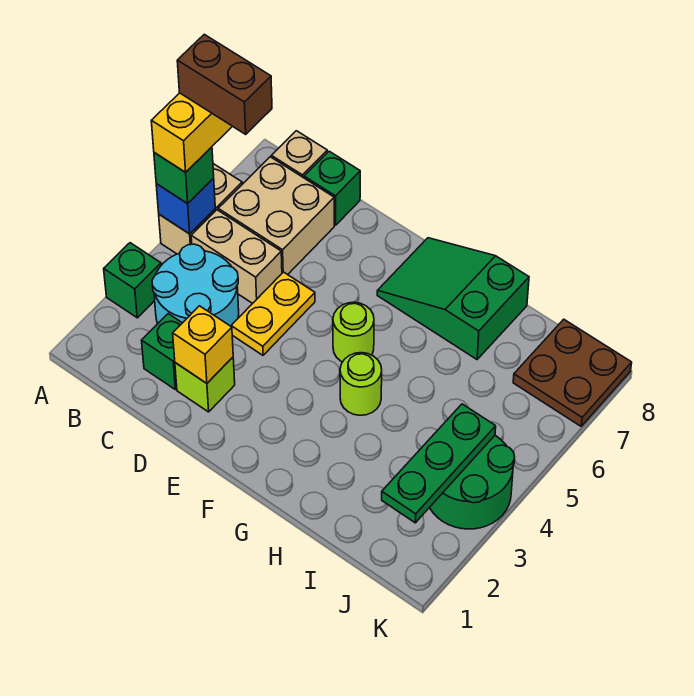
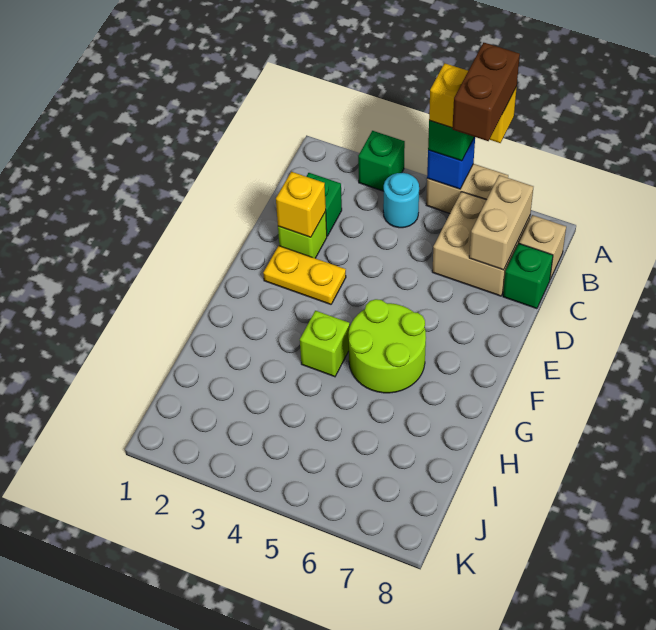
cyan 2x2 round brick [152,244,239,326] -> cyan 1x1 round brick [383,173,419,228]
tan 1x2 brick [191,210,282,303] -> tan 1x2 brick moved to [469,175,533,270]
yellow 1x2 plate [231,272,315,355] -> yellow 1x2 plate moved to [263,246,346,304]
lime 1x1 round brick [333,302,374,362] -> lime 2x2 round brick [348,299,426,393]
green 2x3 slope [377,238,529,359] -> none
lime 1x1 round brick [340,353,382,415] -> lime 1x1 brick [300,311,350,377]
green 1x3 plate [382,404,496,523] -> none
green 2x2 round brick [430,436,515,529] -> none
brown 2x2 plate [513,319,632,426] -> none

